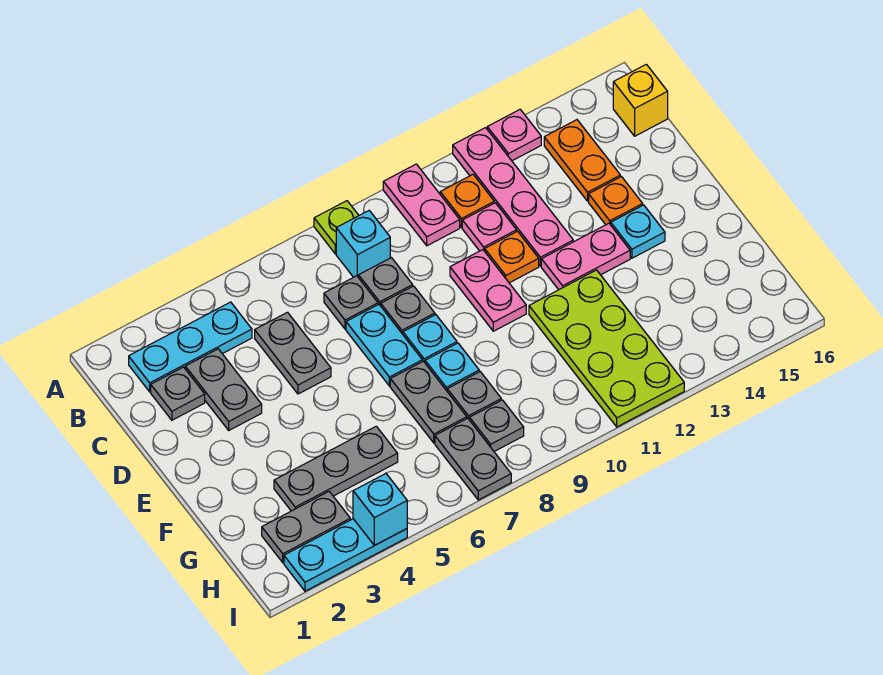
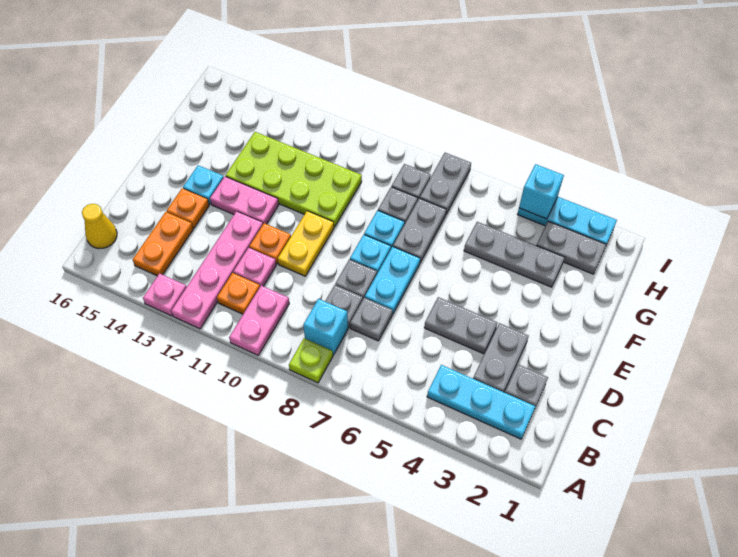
yellow 1x1 brick [613,64,668,136] -> yellow 1x1 cone [82,204,117,249]
grey 1x2 plate [255,312,331,394] -> grey 1x2 plate turned to [424,297,497,354]
pink 1x2 plate [450,250,526,331] -> yellow 1x2 plate [278,211,334,276]
lime 2x4 plate [529,270,684,427] -> lime 2x4 plate turned to [226,132,362,227]

